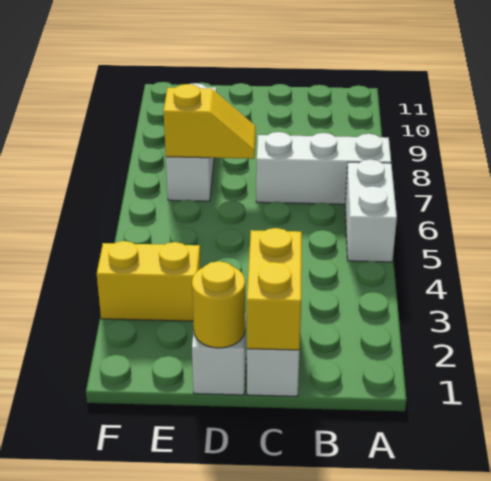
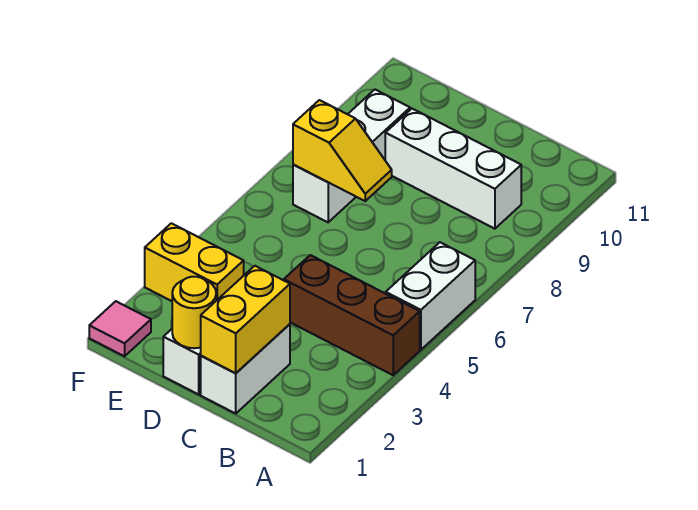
none -> brown 1x3 brick [284,255,420,375]
white 1x3 brick [256,132,391,204] -> white 1x3 brick moved to [385,109,521,229]
none -> pink 1x1 tile [89,301,151,356]

